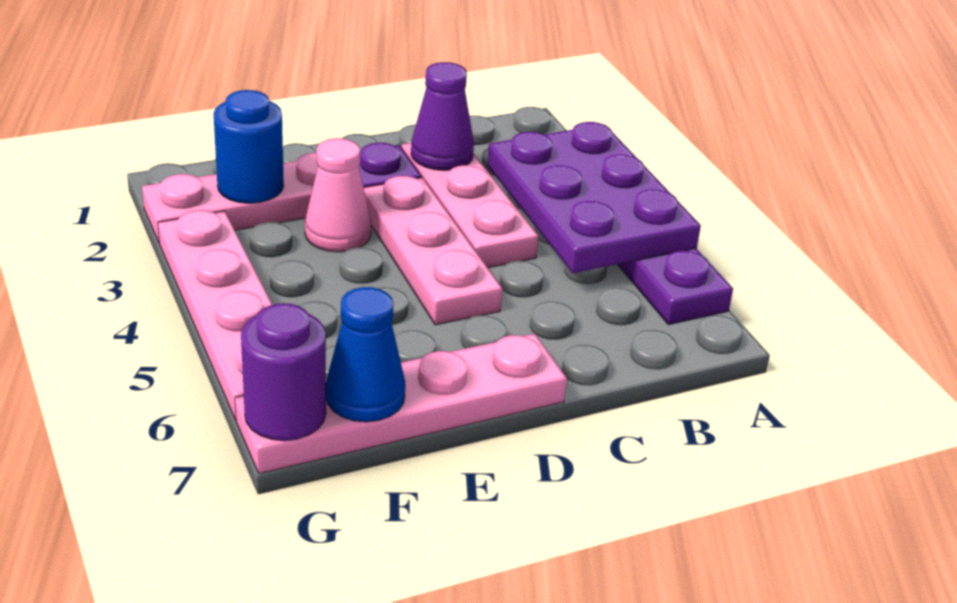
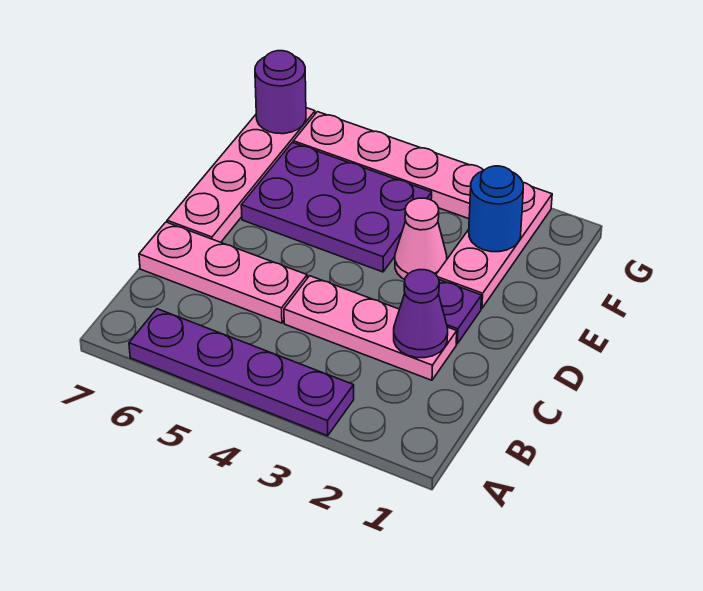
purple 2x3 plate [487,122,701,273] -> purple 2x3 plate moved to [241,142,432,272]
pink 1x3 plate [364,176,502,325] -> pink 1x3 plate moved to [139,222,307,323]
blue 1x1 cone [326,287,405,422] -> none

